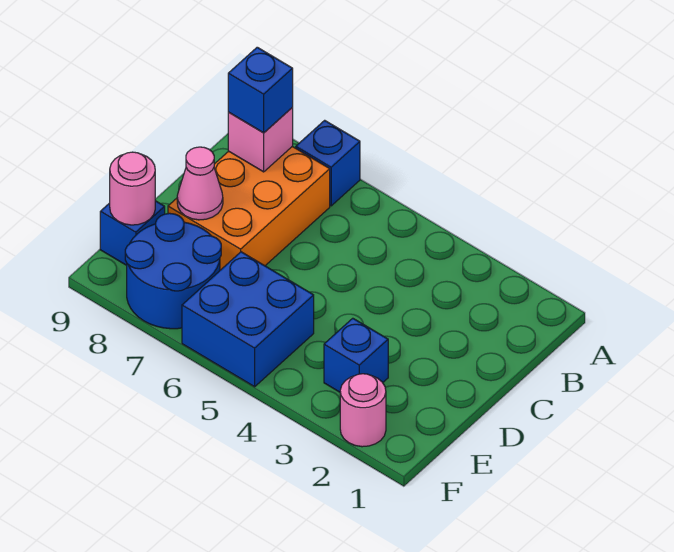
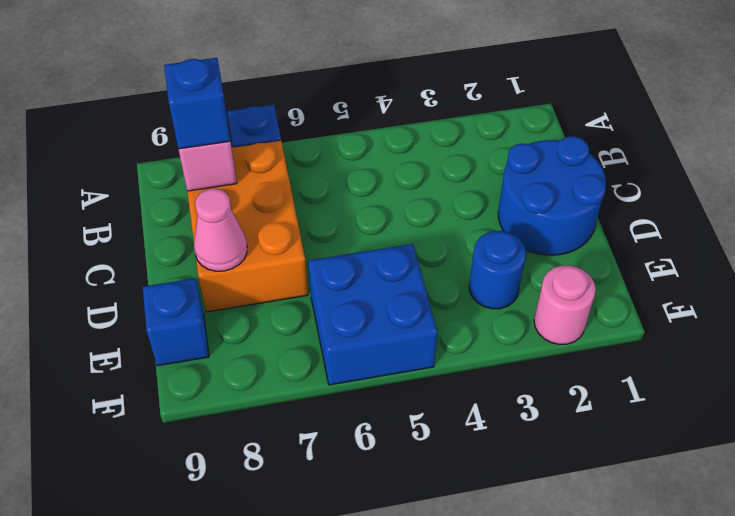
blue 1x1 brick [324,318,388,392] -> blue 1x1 round brick [469,231,526,309]
blue 2x2 round brick [125,213,221,329] -> blue 2x2 round brick moved to [498,136,606,255]
pink 1x1 round brick [110,152,155,225] -> none

